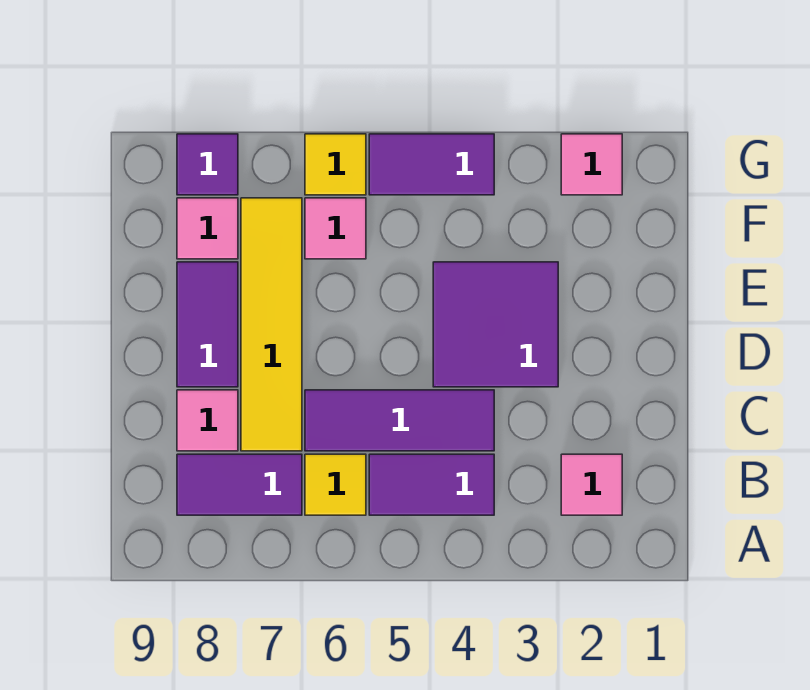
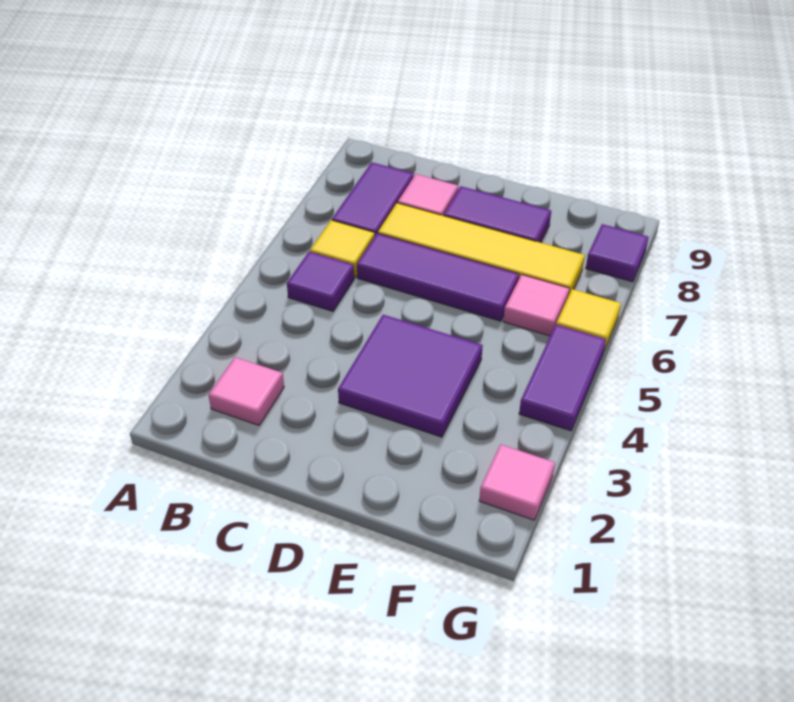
purple 1x2 tile [369,454,494,515] -> purple 1x1 tile [287,252,354,311]
purple 1x3 tile [305,390,494,451] -> purple 1x3 tile turned to [357,233,519,321]
pink 1x1 tile [177,198,238,259] -> none

